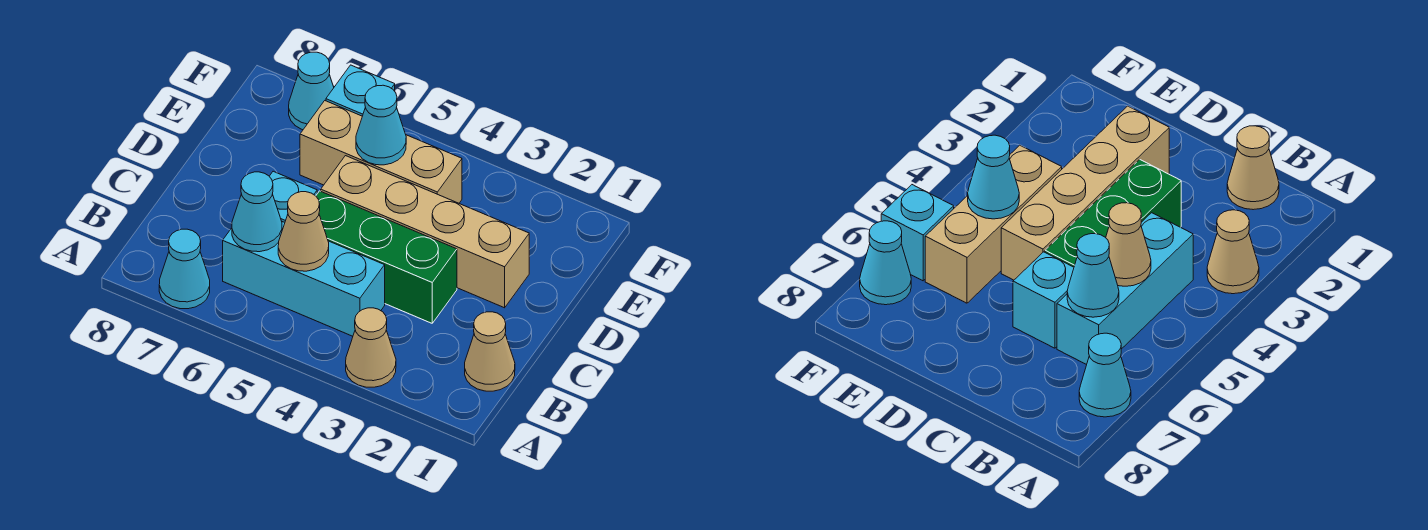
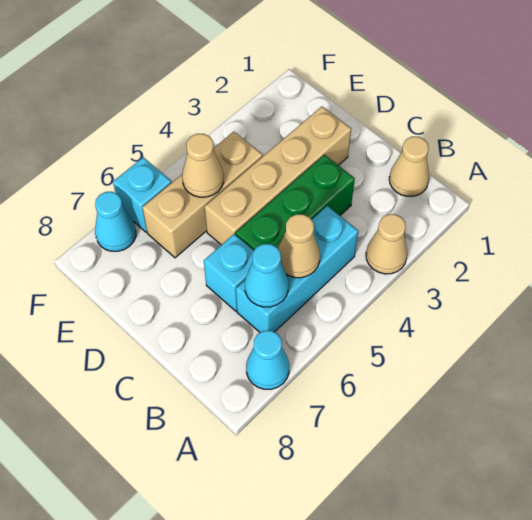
cyan 1x1 cone [356,85,406,165] -> tan 1x1 cone [182,134,224,197]

